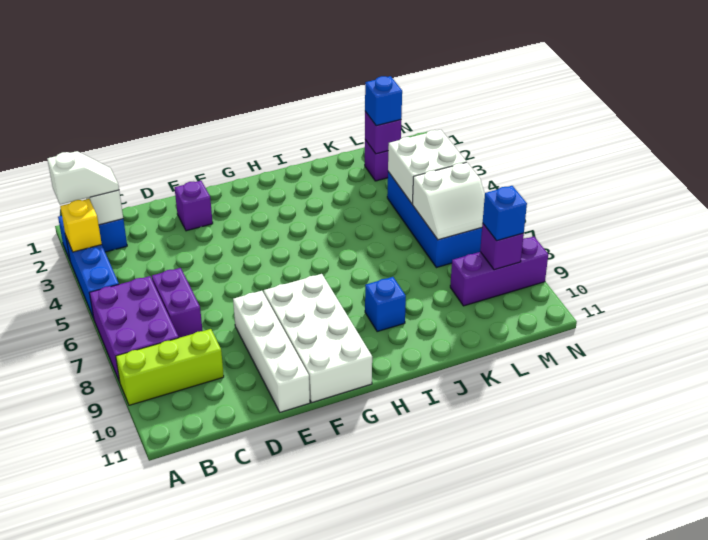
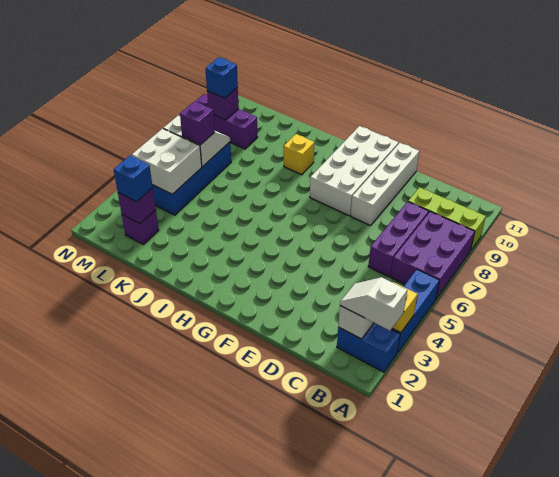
purple 1x2 brick [152,268,203,338] -> purple 1x3 brick [368,202,429,277]
purple 1x1 brick [175,181,213,231] -> purple 1x1 brick moved to [180,101,215,145]
blue 1x1 brick [365,277,406,332] -> yellow 1x1 brick [284,134,314,175]

